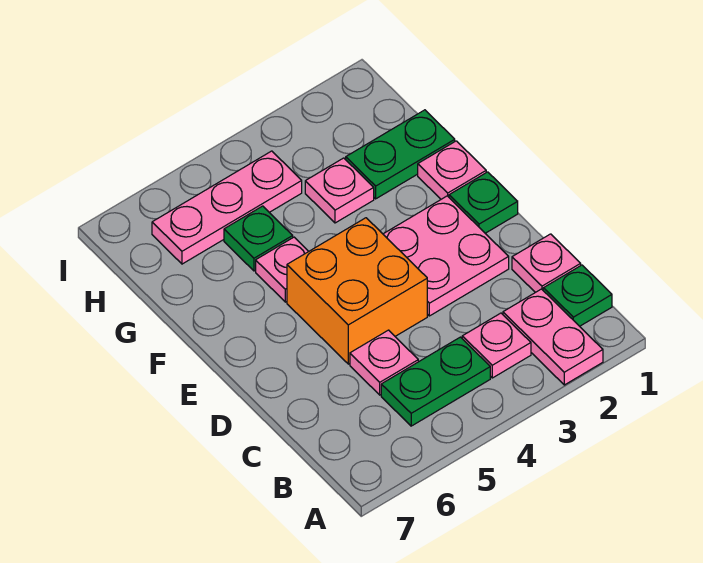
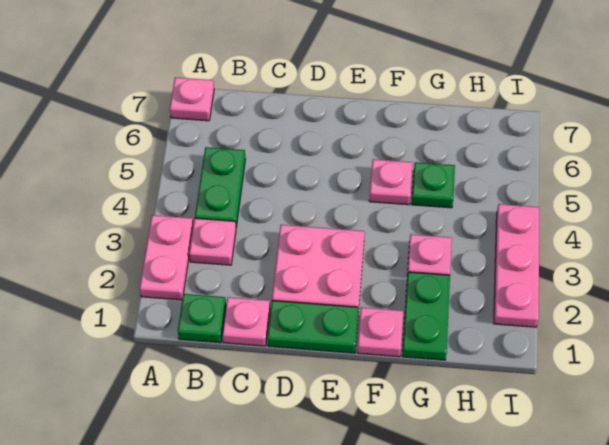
pink 1x2 plate [503,289,603,385] -> pink 1x2 plate turned to [140,215,193,300]
pink 1x1 plate [350,330,418,395] -> pink 1x1 plate moved to [170,77,214,121]
orange 2x2 brick [287,218,427,364] -> none
green 1x1 plate [449,172,518,233] -> green 1x2 plate [267,301,359,353]
pink 1x3 plate [152,151,302,264] -> pink 1x3 plate moved to [494,204,539,327]

